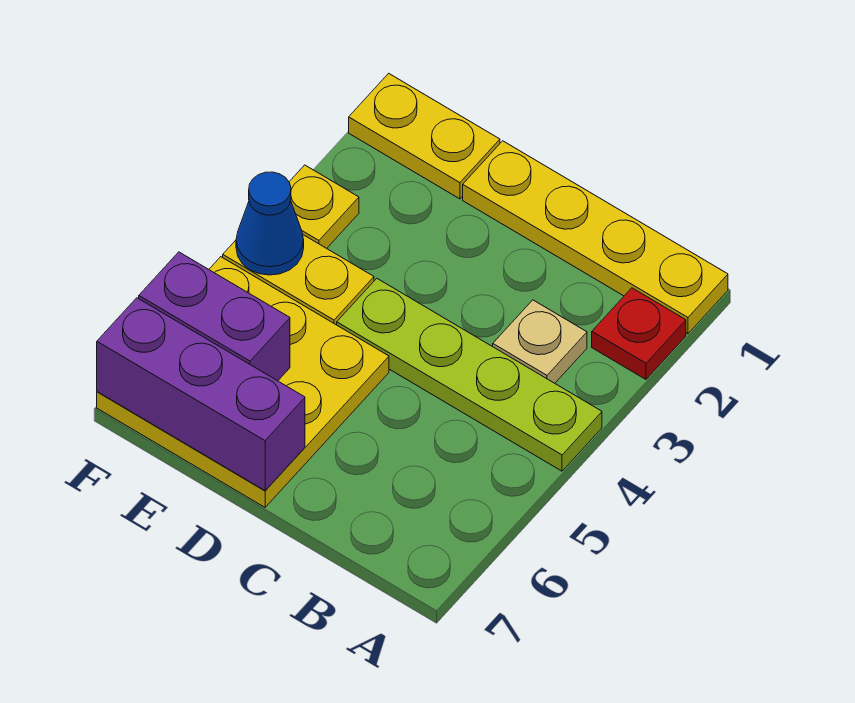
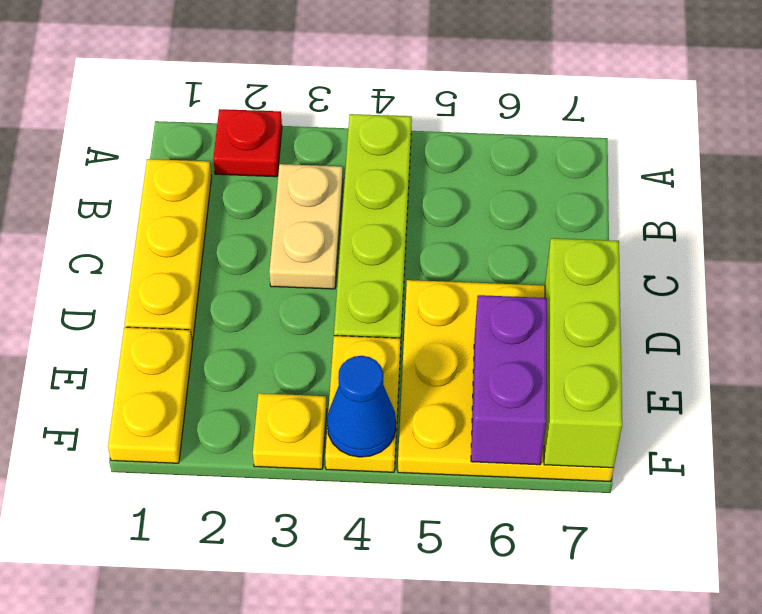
yellow 1x4 plate [463,141,728,334] -> yellow 1x3 plate [124,159,212,341]
tan 1x1 plate [493,300,587,383] -> tan 1x2 plate [269,164,343,289]
purple 1x3 brick [97,298,305,490] -> lime 1x3 brick [544,238,622,468]

